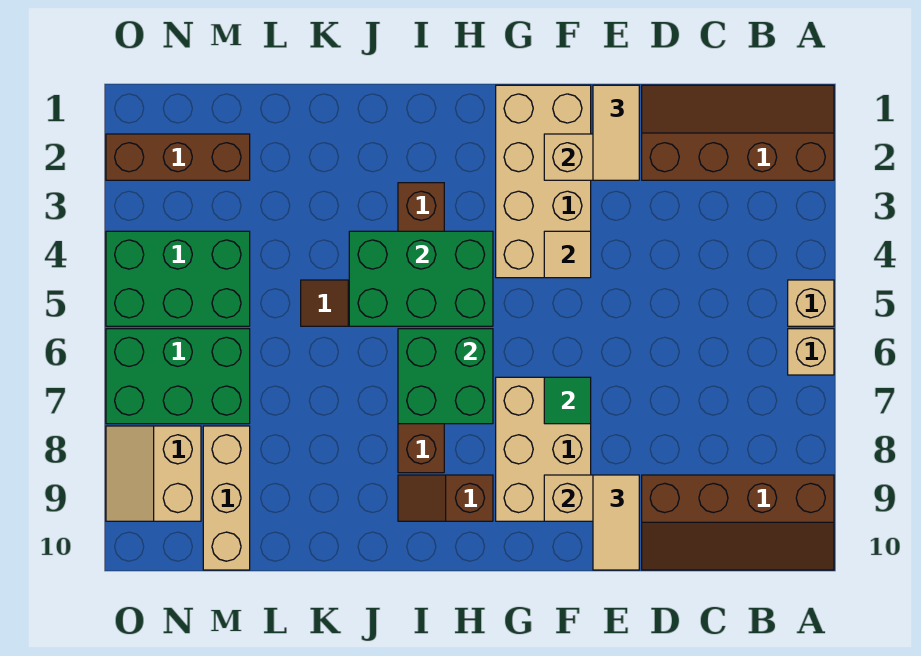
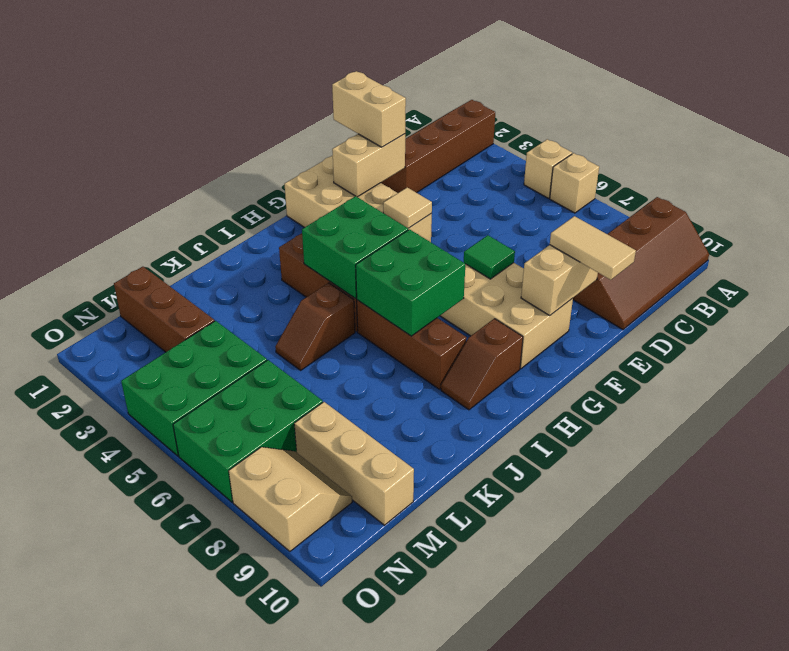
tan 1x2 tile [593,85,639,180] -> tan 1x2 brick [332,71,406,147]
green 2x3 brick [349,231,493,326] -> green 2x2 brick [302,196,408,298]
brown 1x3 brick [106,134,250,180] -> brown 1x3 brick turned to [114,267,215,352]
tan 2x2 slope [106,426,201,521] -> tan 2x2 slope turned to [229,447,352,551]

